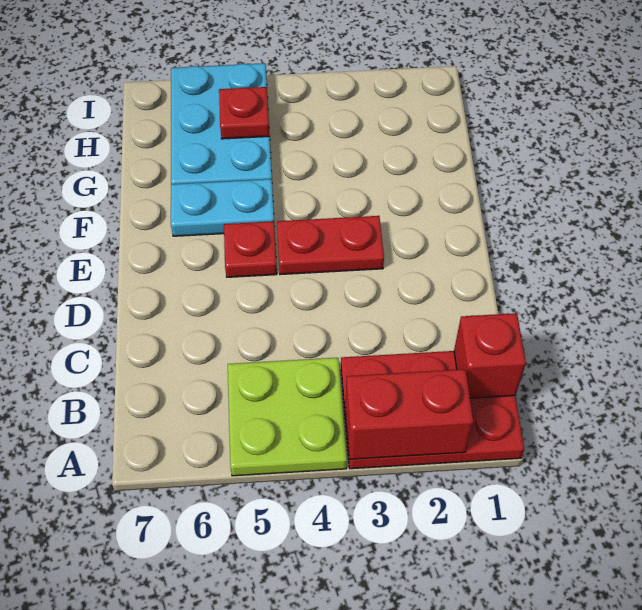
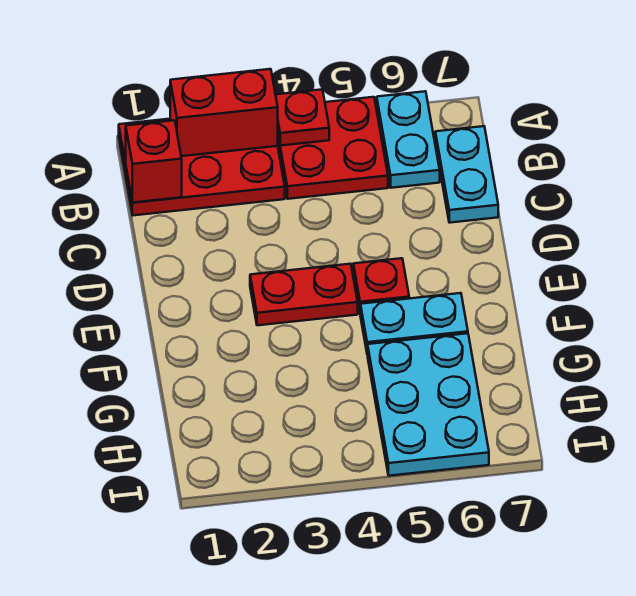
lime 2x2 plate [228,358,347,476] -> red 2x2 plate [278,97,388,199]
none -> cyan 1x2 plate [376,91,440,188]
none -> cyan 1x2 plate [435,126,498,223]
red 1x1 plate [219,87,270,139] -> red 1x1 plate moved to [276,89,329,146]

